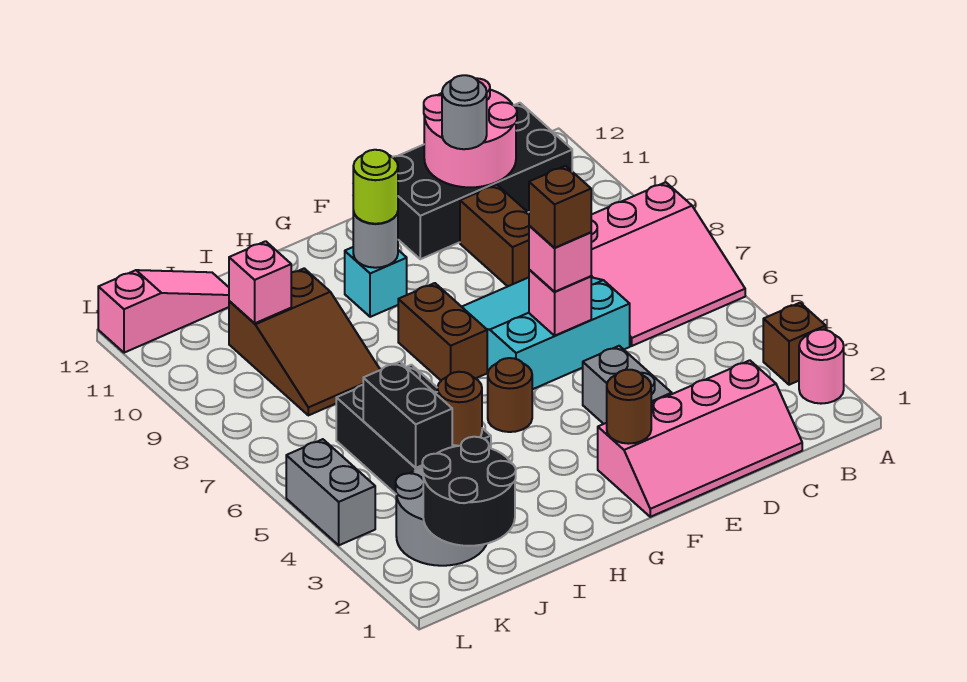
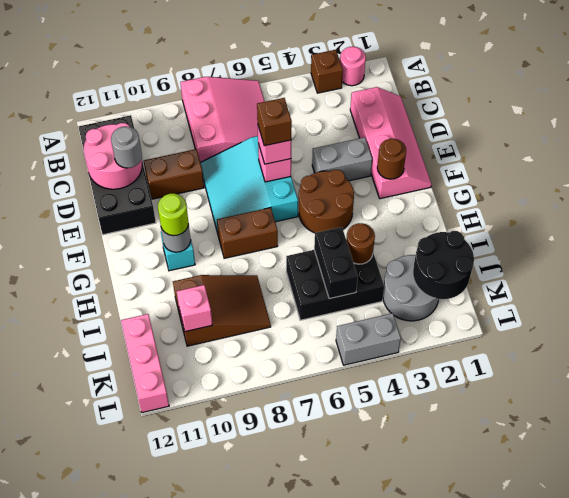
brown 1x1 round brick [488,358,532,432] -> brown 2x2 round brick [299,170,354,233]
black 1x2 brick [363,362,452,468] -> black 1x2 brick turned to [314,227,358,299]
pink 1x3 slope [98,270,229,353] -> pink 1x3 brick [121,314,169,413]

